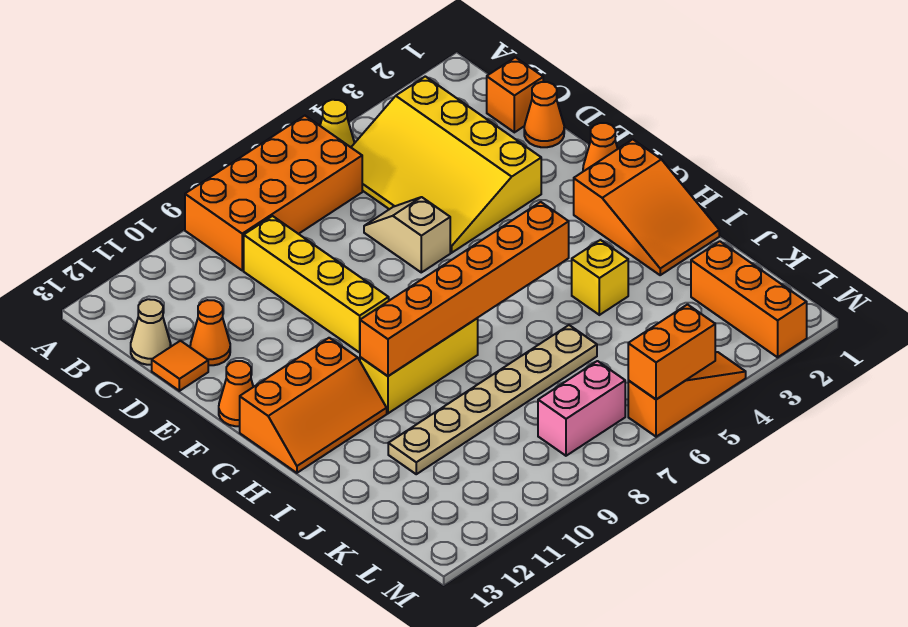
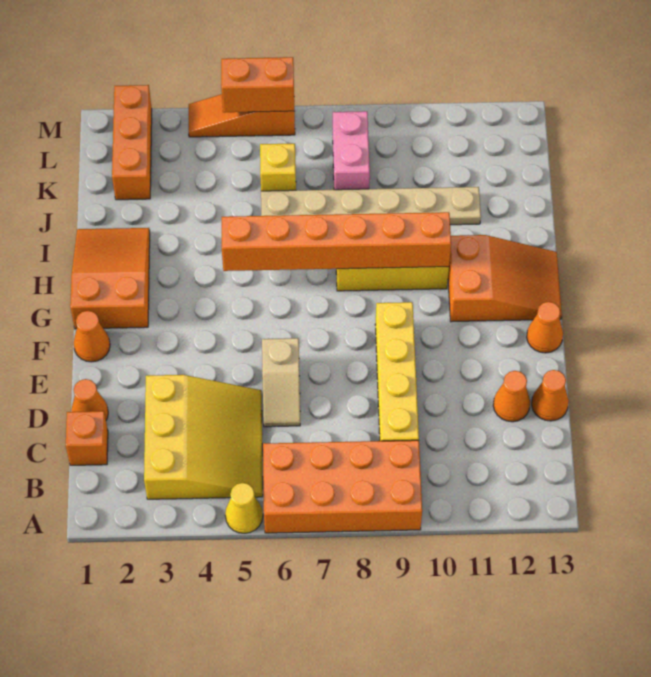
yellow 3x4 slope [351,76,541,253] -> yellow 3x3 slope [144,375,263,499]
tan 1x1 cone [131,299,171,365] -> none
orange 1x1 tile [152,341,208,391] -> orange 1x1 cone [532,370,569,421]
orange 2x3 slope [240,338,387,473] -> orange 2x3 slope turned to [448,235,562,322]
yellow 1x1 brick [572,240,628,315] -> yellow 1x1 brick moved to [260,144,296,191]
pink 1x2 brick [538,361,625,456] -> pink 1x2 brick turned to [333,111,370,190]

